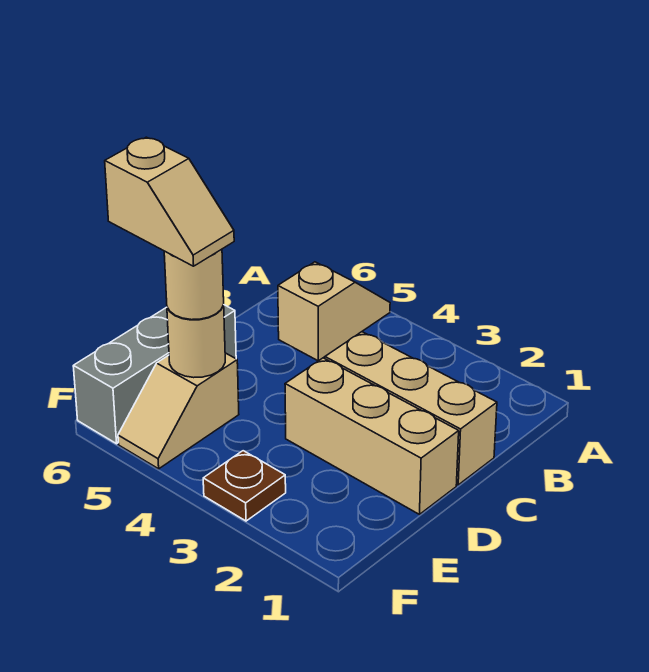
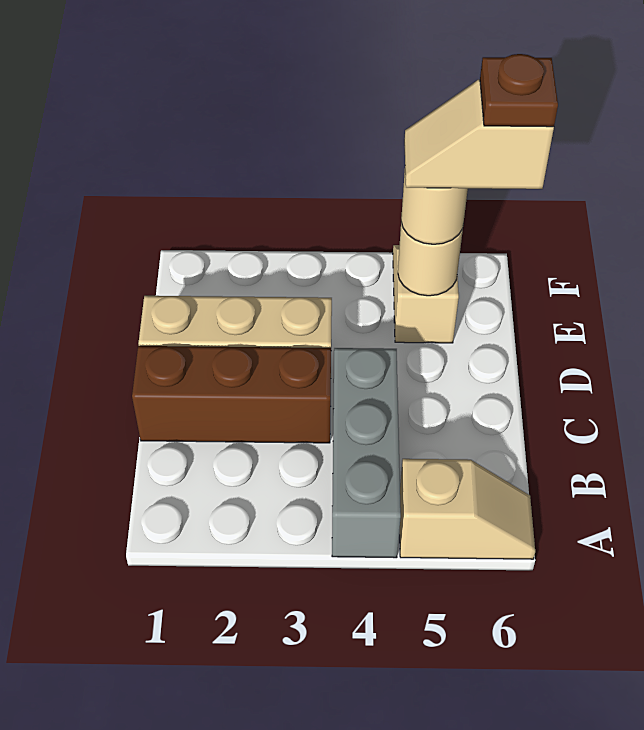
tan 1x2 slope [278,262,390,361] -> tan 1x2 slope turned to [400,459,535,559]
tan 1x3 brick [325,332,497,485] -> brown 1x3 brick [132,346,331,443]
grey 1x3 brick [73,305,236,444] -> grey 1x3 brick moved to [332,348,401,558]
brown 1x1 plate [203,451,286,521] -> brown 1x1 plate moved to [480,54,558,127]

